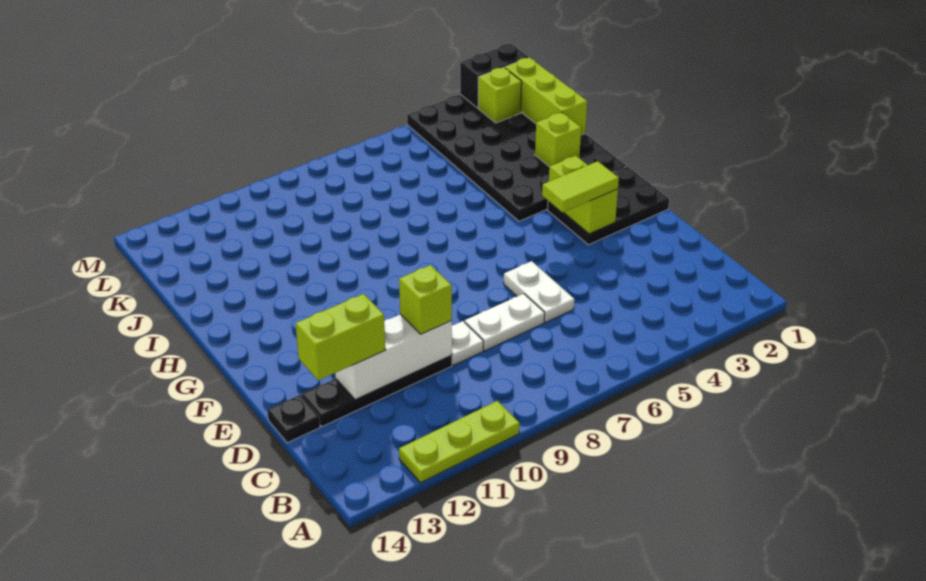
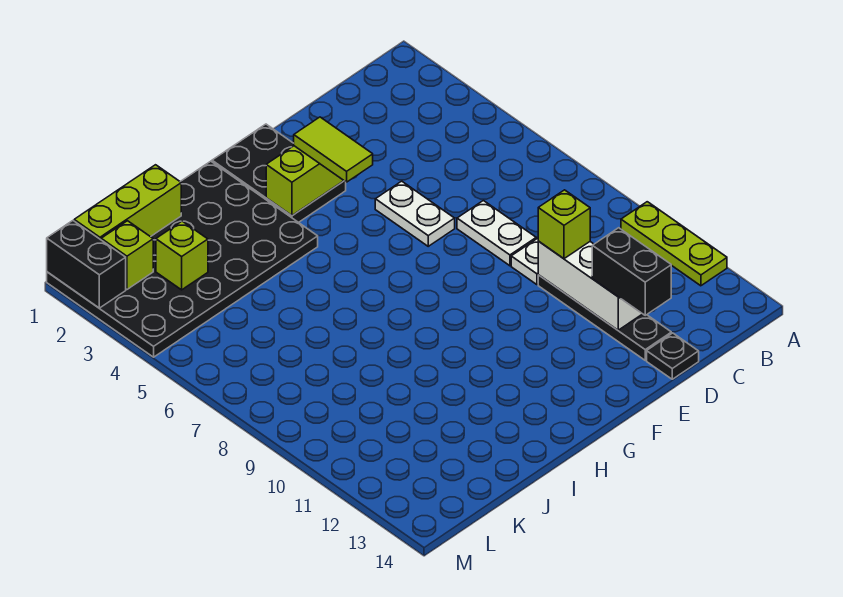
white 1x2 plate [504,261,574,322] -> white 1x2 plate turned to [375,181,455,246]
lime 1x2 brick [296,294,385,380] -> black 1x2 brick [592,228,671,315]
lime 1x1 brick [535,112,581,167] -> lime 1x1 brick moved to [156,221,208,290]

